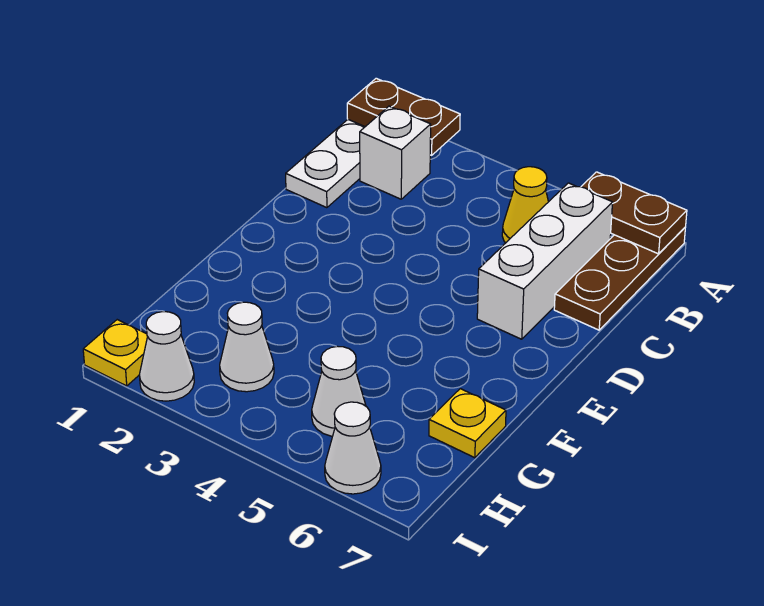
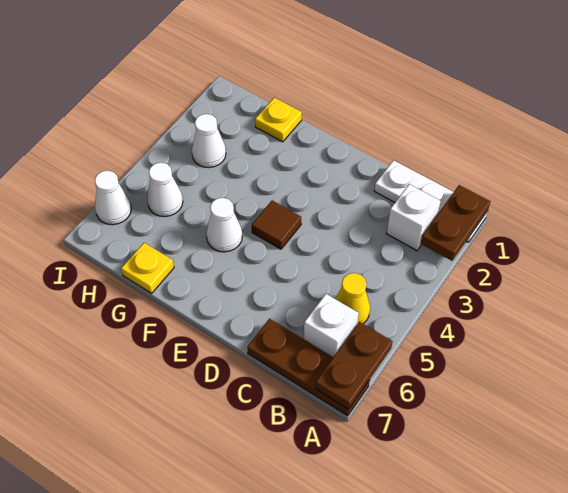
white 1x3 brick [477,183,613,339] -> white 1x1 brick [304,294,359,357]
none -> brown 1x1 tile [252,200,301,249]
yellow 1x1 plate [83,320,148,386] -> yellow 1x1 plate moved to [255,97,302,142]
white 1x1 cone [139,312,194,401] -> white 1x1 cone moved to [206,198,242,252]

